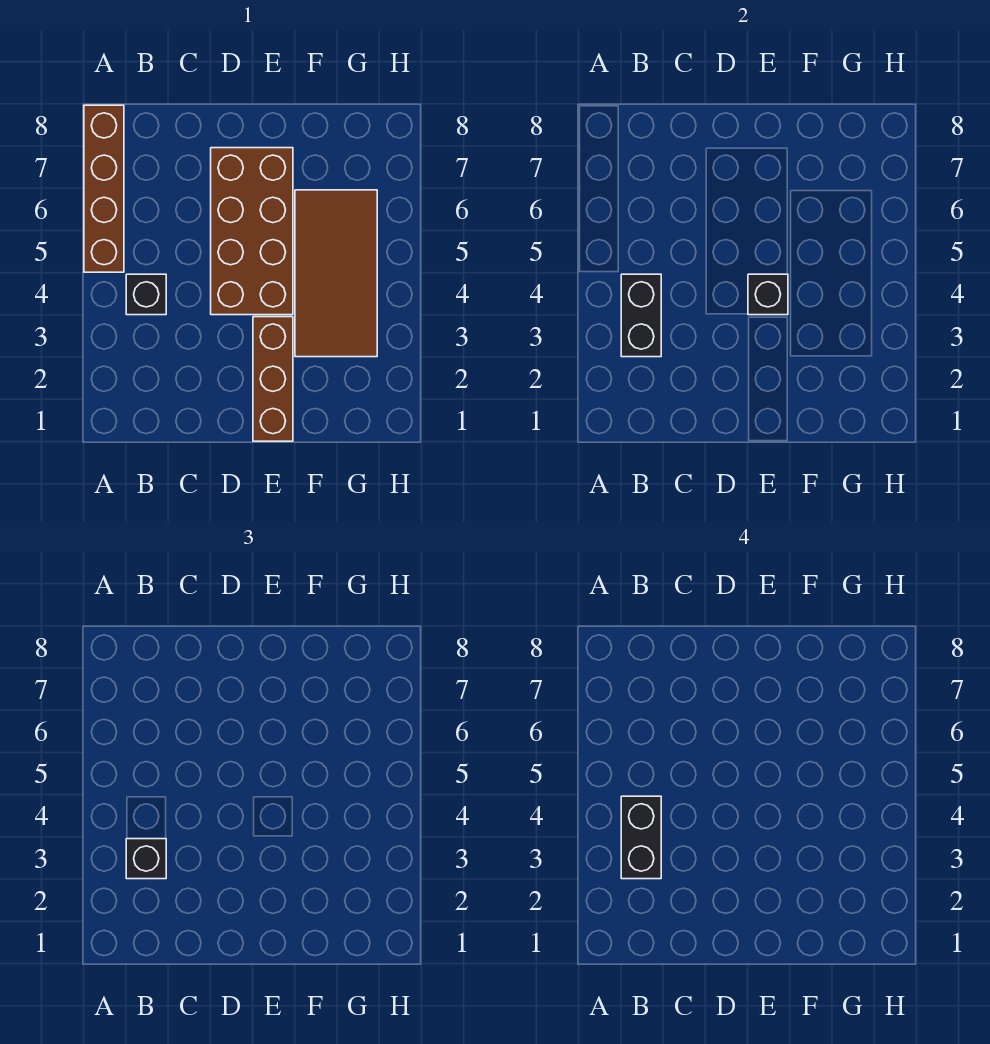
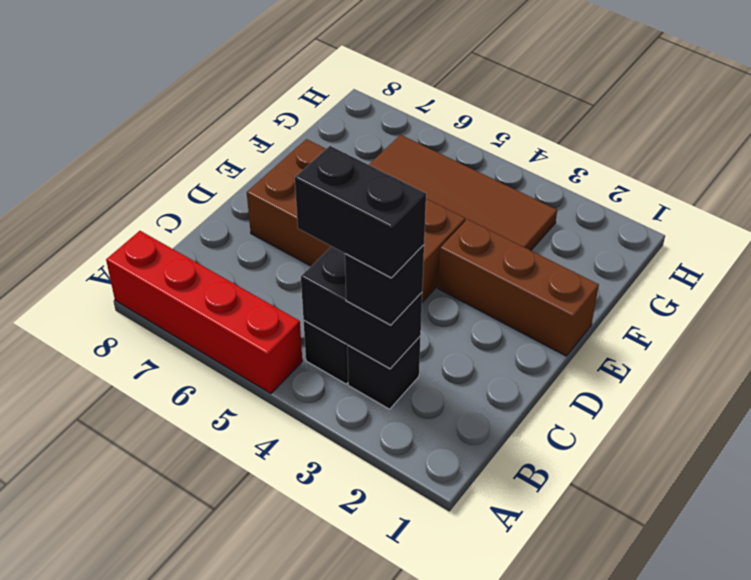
brown 1x4 brick [84,105,124,272] -> red 1x4 brick [106,231,302,394]
black 1x1 brick [748,274,788,315] -> black 1x1 brick moved to [347,336,421,409]

